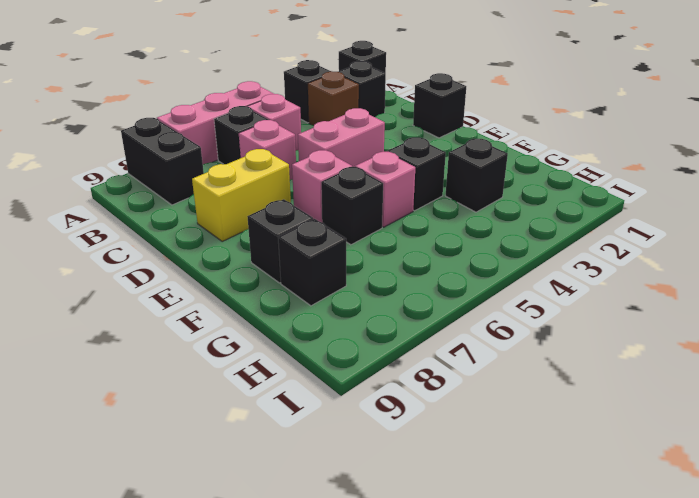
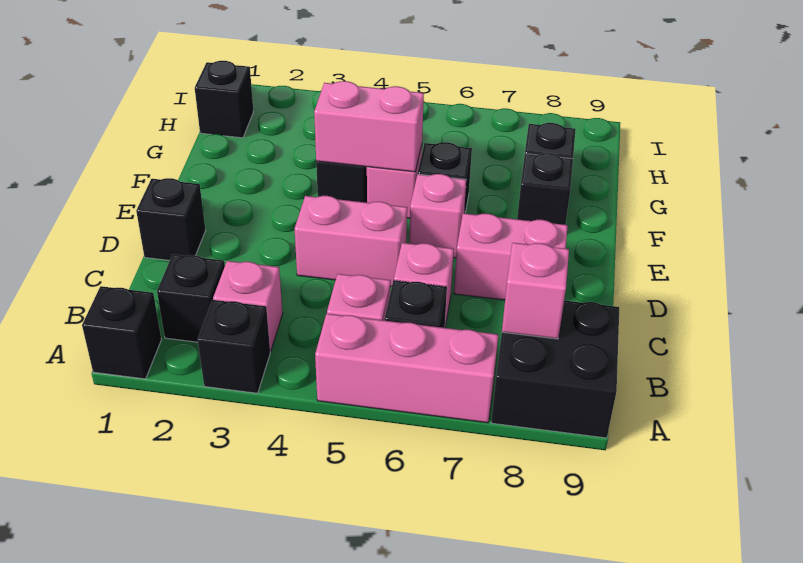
black 1x2 brick [121,118,204,205] -> black 2x2 brick [491,300,619,438]
brown 1x1 brick [308,71,359,125] -> pink 1x1 brick [213,261,283,351]
none -> pink 1x1 brick [502,243,569,339]
yellow 1x2 brick [192,149,291,241] -> pink 1x2 brick [454,213,568,300]
none -> pink 1x2 brick [314,81,424,172]
black 1x1 brick [445,138,508,212] -> black 1x1 brick moved to [195,61,254,138]

